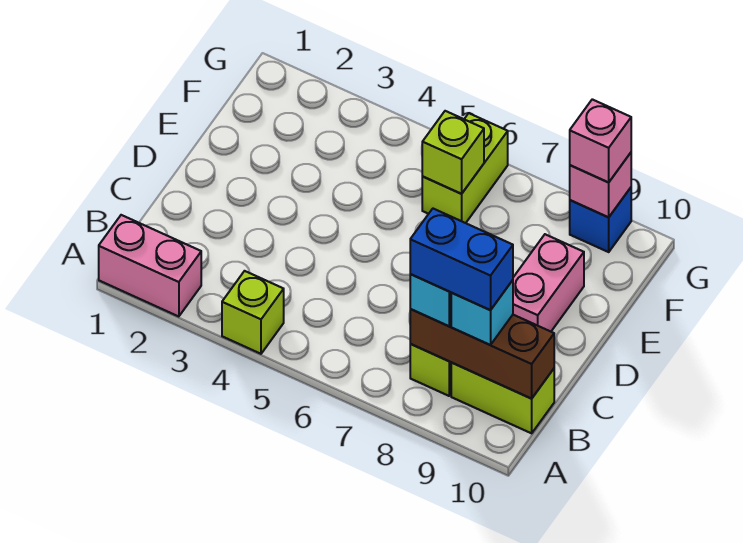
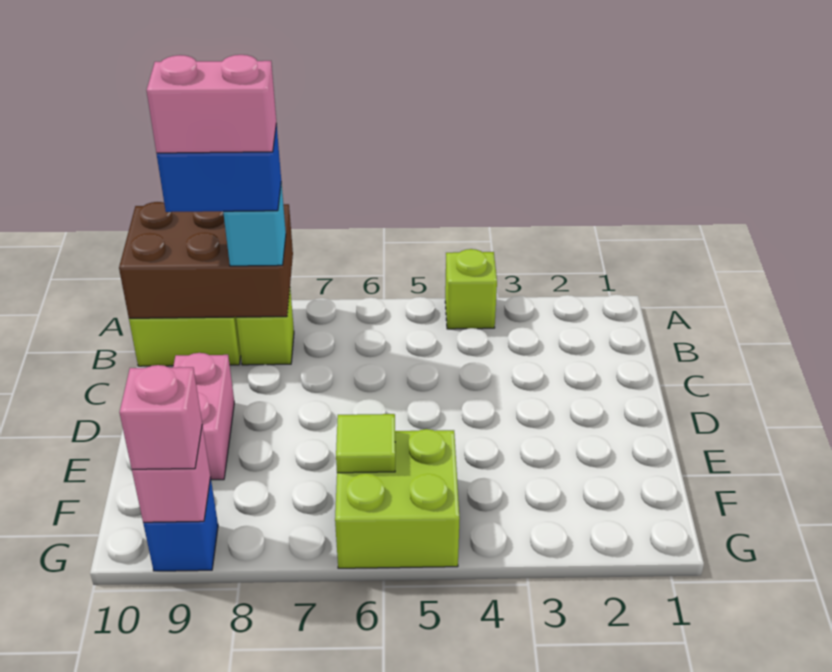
pink 1x2 brick [99,215,201,317] -> pink 1x2 brick moved to [147,55,276,153]
brown 1x3 brick [410,309,554,399] -> brown 2x3 brick [119,202,293,318]
cyan 1x1 brick [451,280,513,345] -> none
lime 1x2 brick [422,113,508,223] -> lime 2x2 brick [335,429,460,568]
lime 1x1 brick [422,111,484,194] -> lime 1x1 tile [336,414,395,473]

